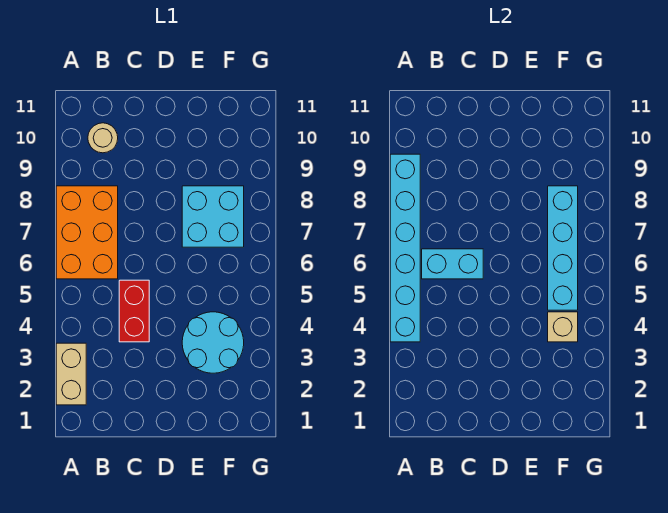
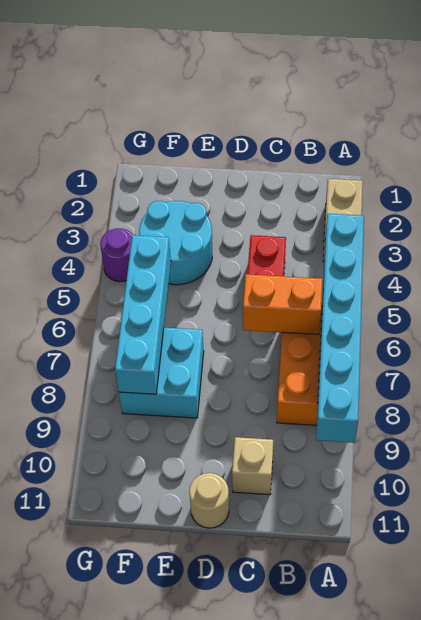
cyan 1x2 brick [422,249,483,279] -> orange 1x2 brick [243,274,323,335]
tan 1x1 round brick [88,123,118,153] -> tan 1x1 round brick moved to [189,473,229,528]
tan 1x1 brick [548,312,578,342] -> tan 1x1 brick moved to [232,437,273,495]
none -> purple 1x1 round brick [100,228,133,282]

